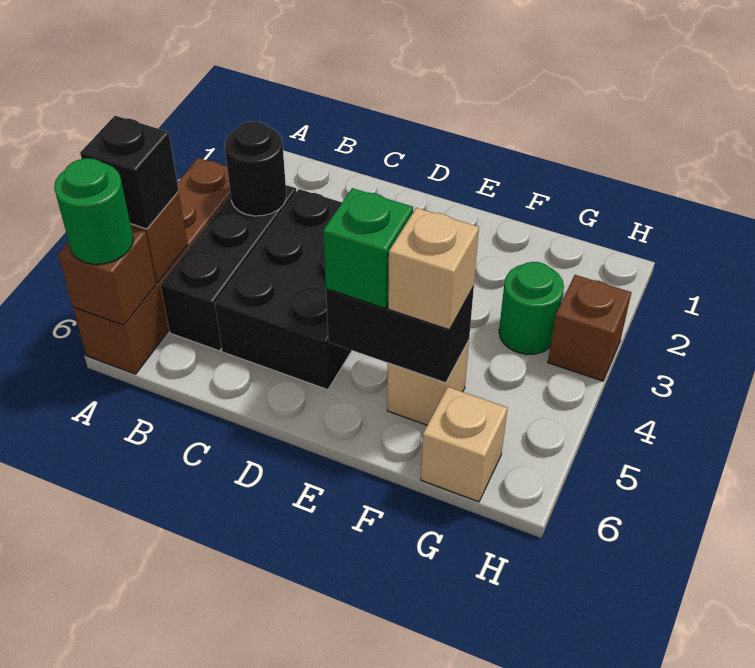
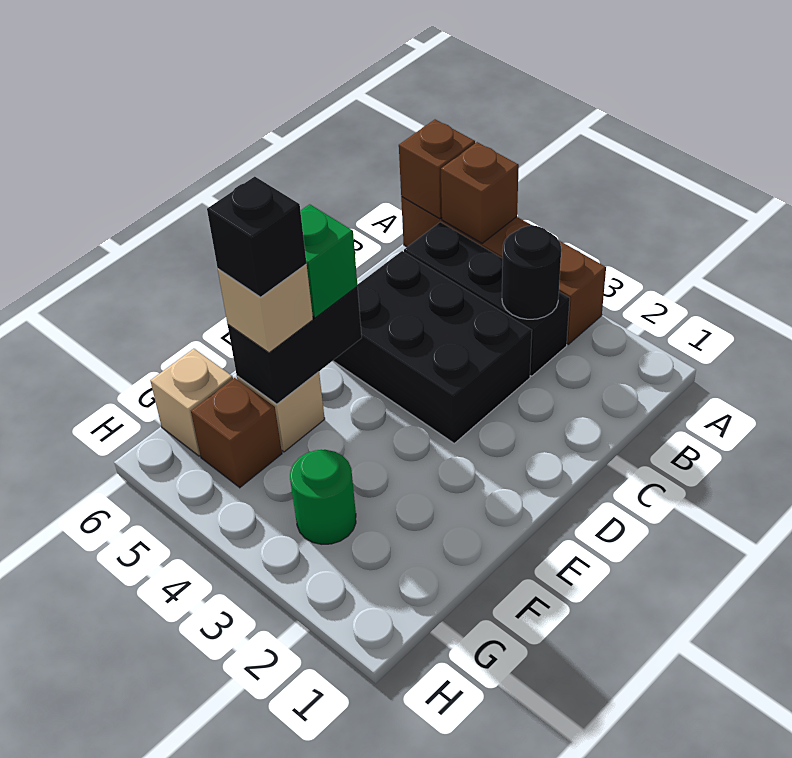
black 1x1 brick [80,116,179,229] -> black 1x1 brick moved to [207,177,307,297]
green 1x1 round brick [54,158,133,264] -> none
brown 1x1 brick [548,275,632,381] -> brown 1x1 brick moved to [191,378,282,488]

